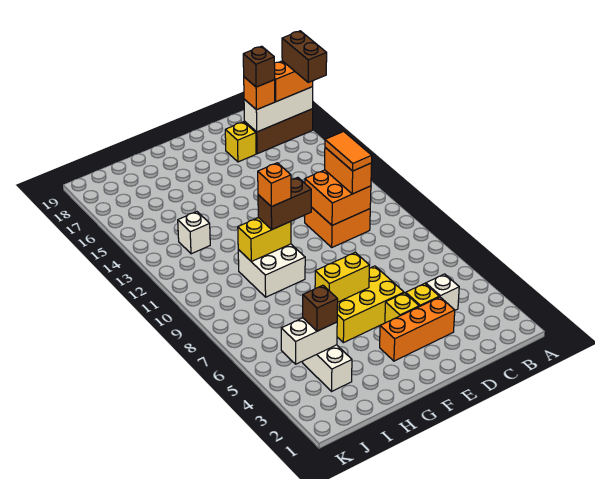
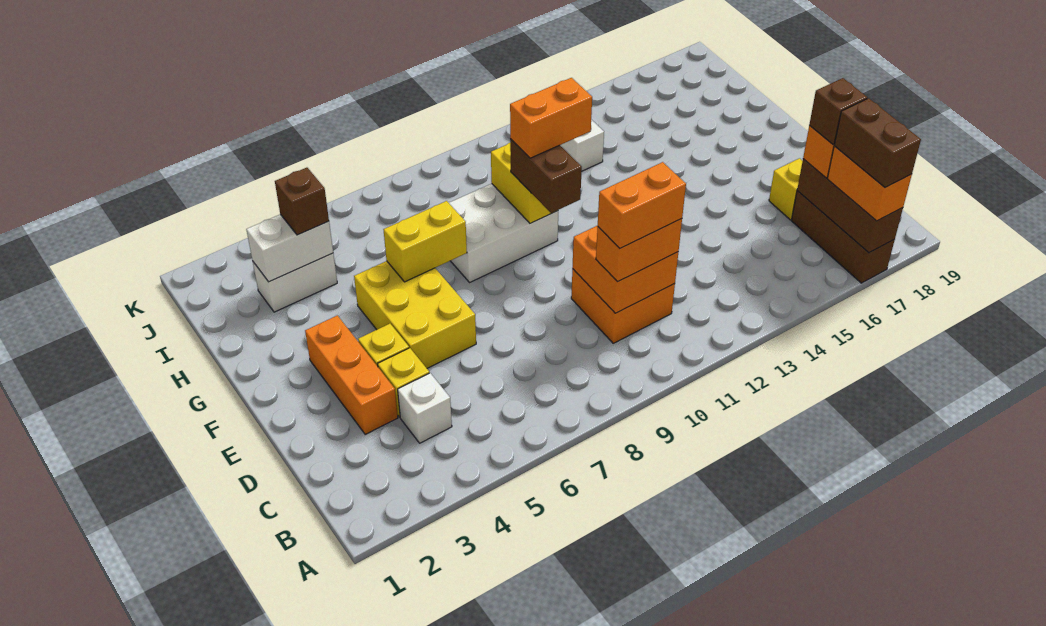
brown 1x2 brick [282,31,327,83] -> brown 1x2 brick turned to [834,98,921,188]
white 1x3 brick [244,87,313,132] -> brown 1x3 brick [797,159,903,253]
orange 1x2 tile [325,131,372,171] -> orange 1x2 brick [598,162,686,248]
yellow 1x2 brick [315,252,370,302] -> yellow 1x2 brick turned to [383,201,467,282]
white 2x2 brick [238,244,305,297] -> white 2x3 brick [448,184,558,282]
orange 1x1 brick [258,163,291,207] -> orange 1x2 brick [510,78,592,158]
white 1x2 brick [281,318,337,364] -> white 1x2 brick turned to [246,214,333,282]

